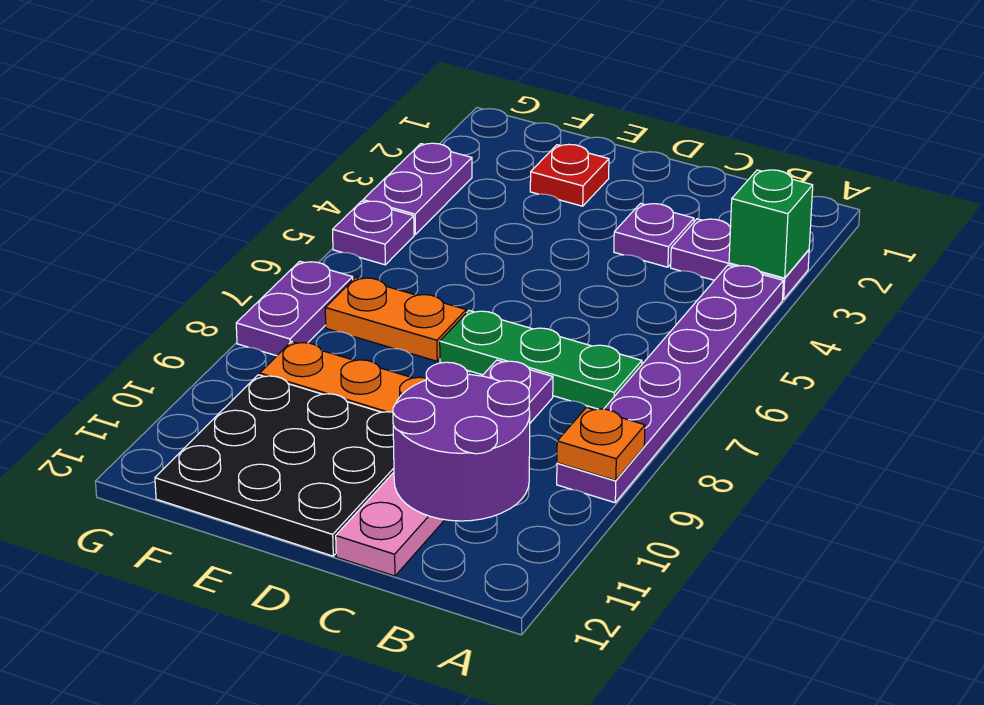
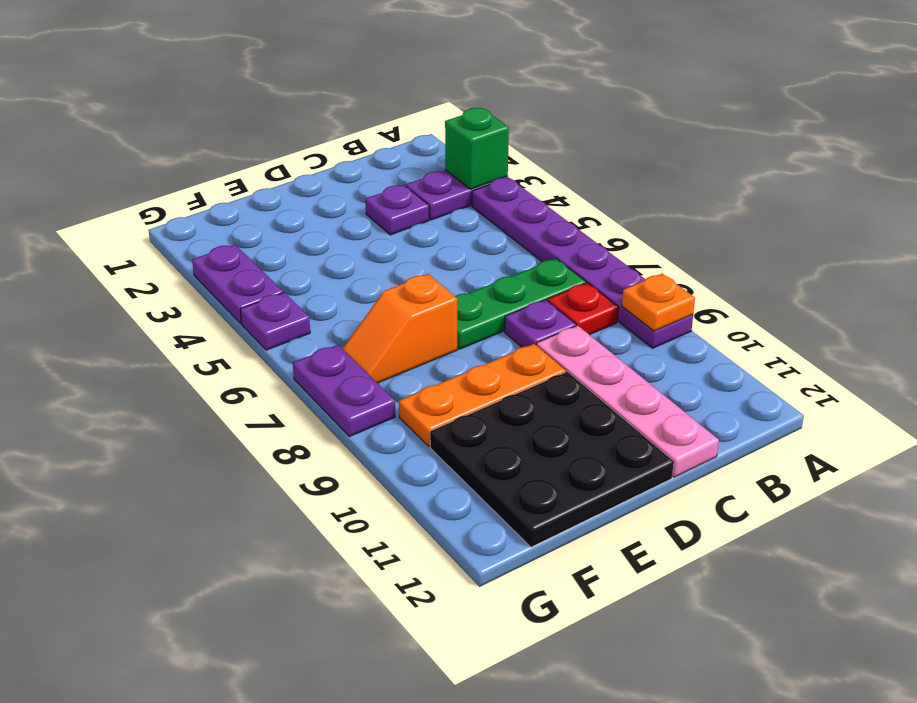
purple 2x2 round brick [393,362,530,521] -> none
red 1x1 plate [530,144,609,206] -> red 1x1 plate moved to [548,283,618,335]
orange 1x2 plate [325,278,466,361] -> orange 1x2 slope [342,274,457,383]

